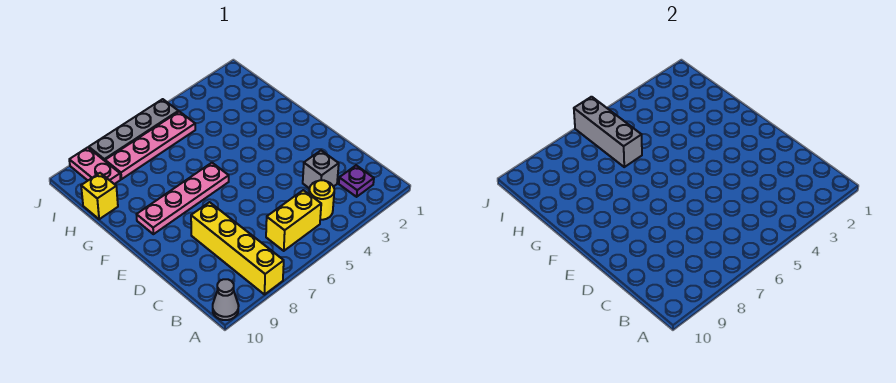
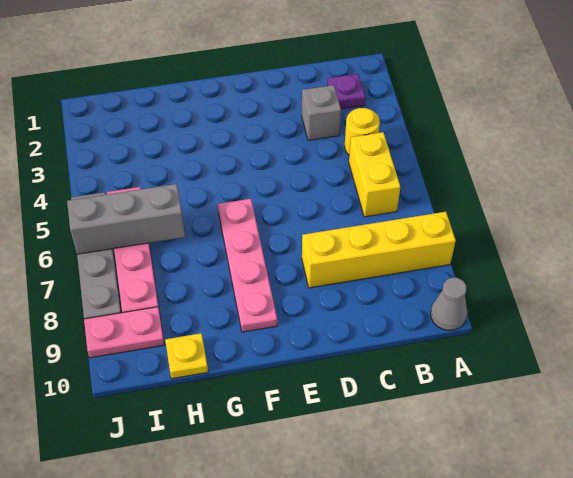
yellow 1x1 brick [81,173,118,219] -> yellow 1x1 plate [165,333,208,379]

